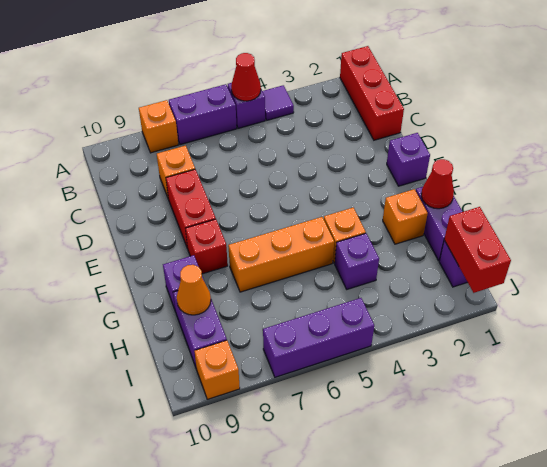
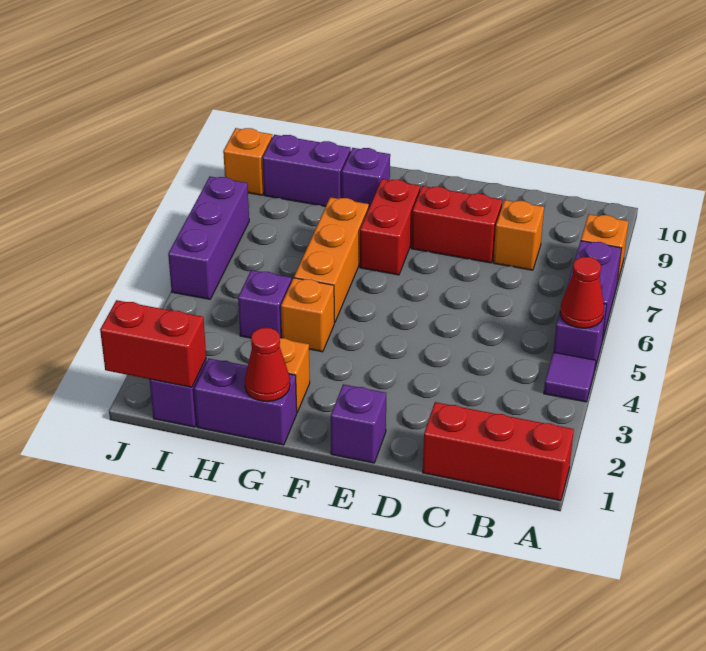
red 1x1 brick [186,219,228,274] -> red 1x2 brick [360,179,420,275]
orange 1x1 cone [177,265,211,315] -> none

